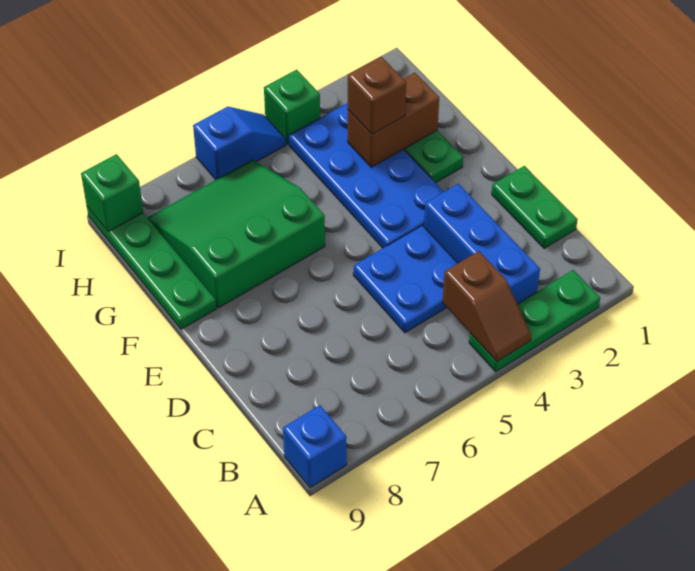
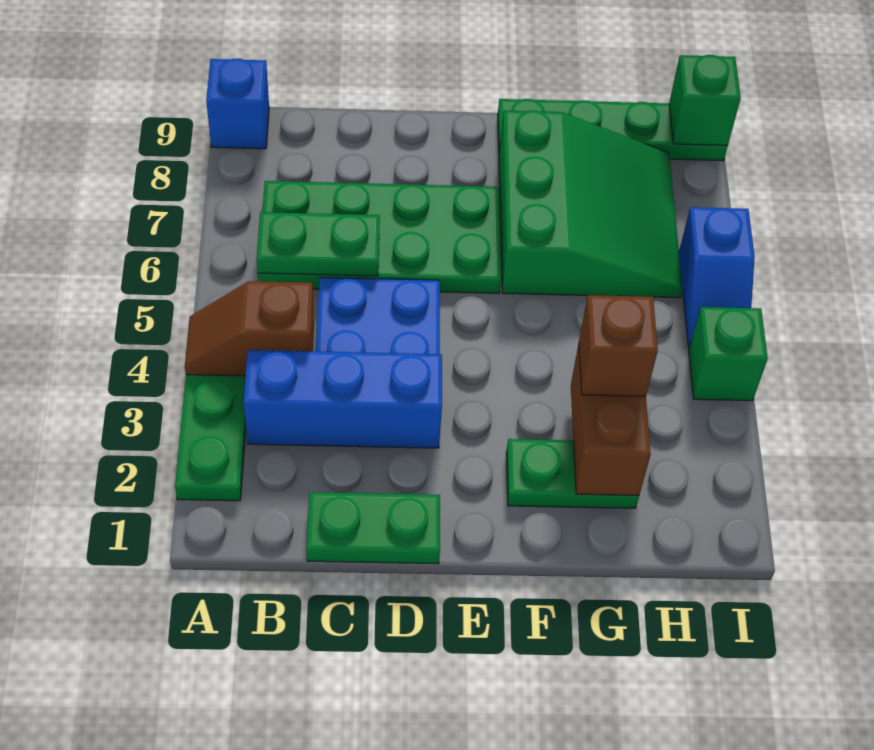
none -> green 2x4 plate [258,181,501,293]
none -> green 1x2 plate [257,212,380,276]
blue 2x4 plate [289,103,444,248] -> none

